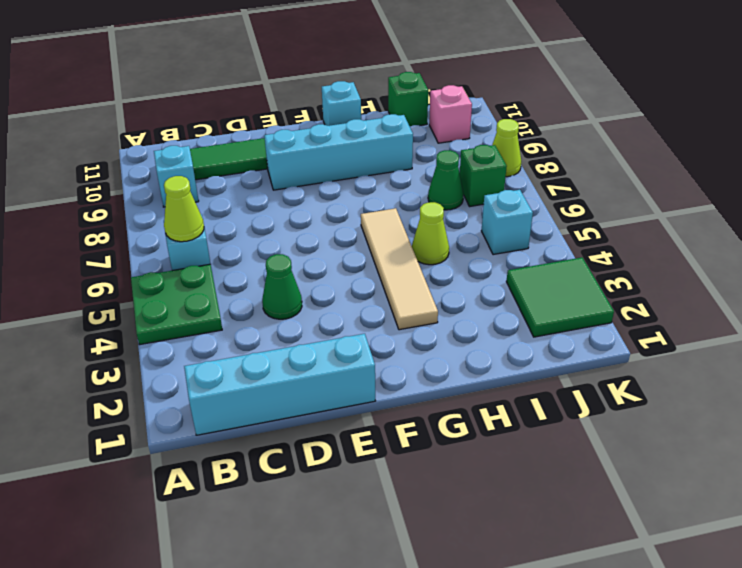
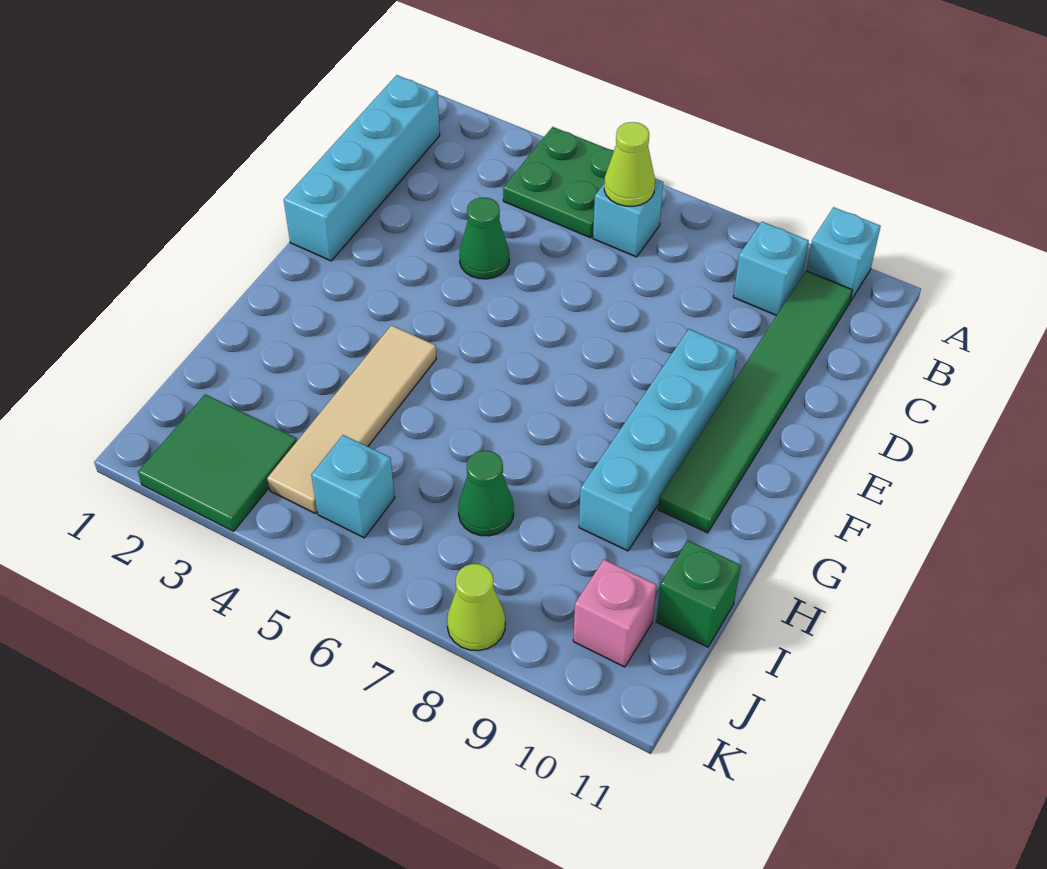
tan 1x4 tile [361,208,438,330] -> tan 1x4 tile turned to [267,325,436,513]
cyan 1x1 brick [322,81,361,126] -> cyan 1x1 brick moved to [806,207,881,302]
lime 1x1 cone [412,202,449,265] -> none
green 1x1 brick [460,145,507,207] -> none

